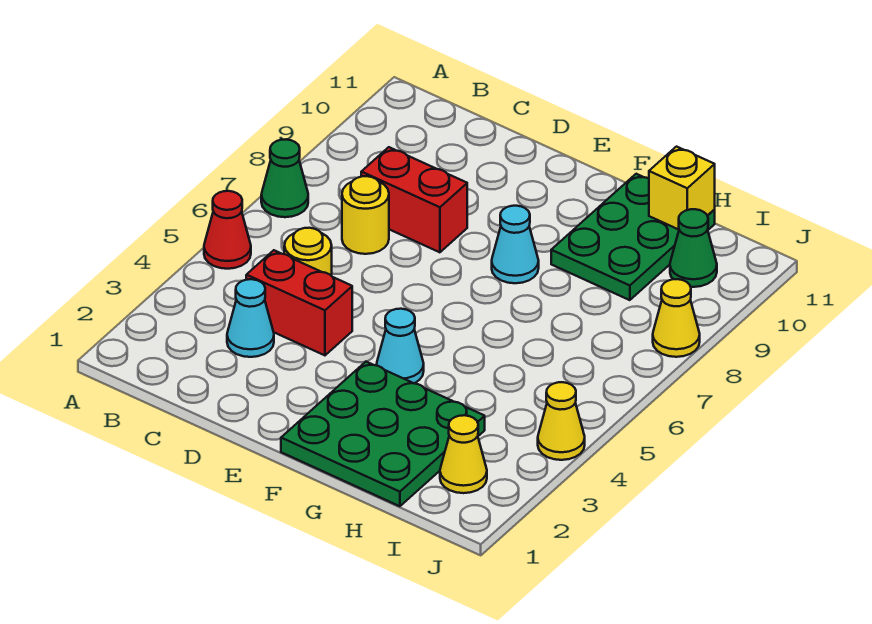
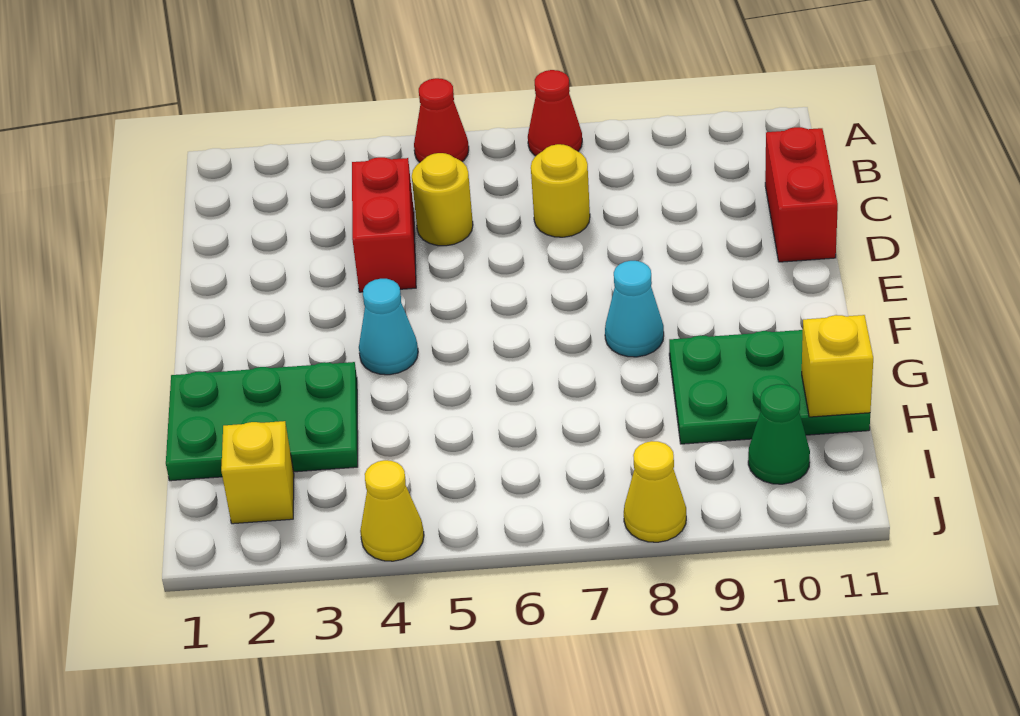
green 1x1 cone [261,140,308,217] -> red 1x1 cone [528,70,582,156]
cyan 1x1 cone [227,279,274,357] -> none
red 1x2 brick [361,147,467,252] -> red 1x2 brick moved to [765,127,838,262]
green 3x3 plate [281,362,485,506] -> green 2x3 plate [166,362,358,481]
yellow 1x1 cone [440,415,487,493] -> yellow 1x1 brick [221,421,294,524]

